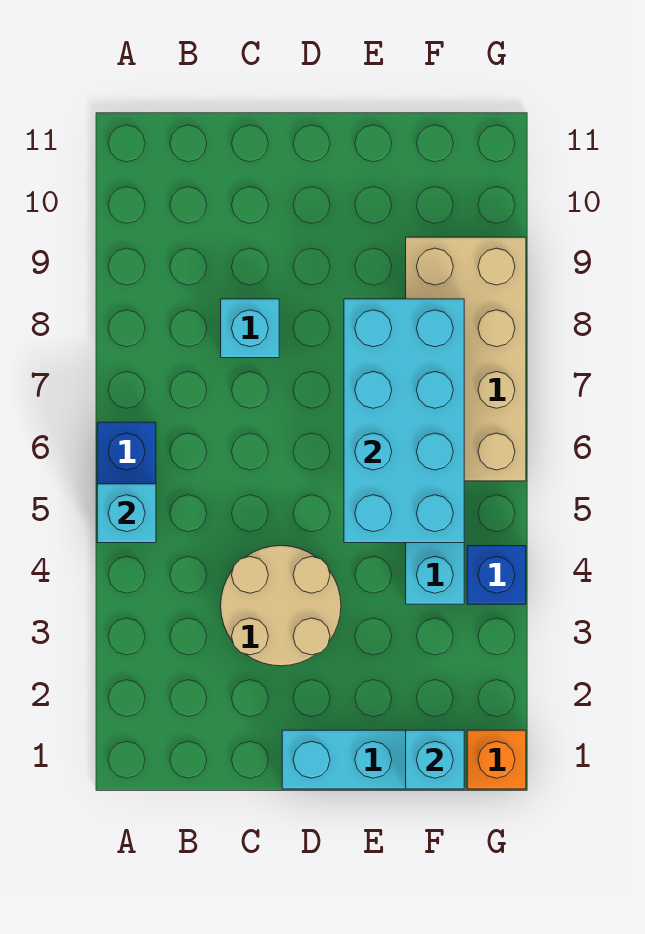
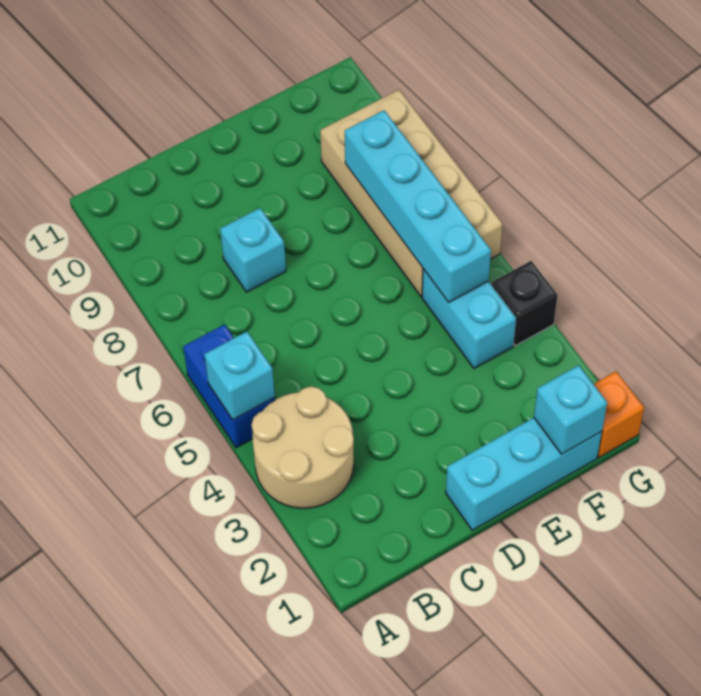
tan 2x2 round brick [221,546,341,666] -> tan 2x2 round brick moved to [252,386,354,508]
cyan 2x4 brick [344,299,464,543] -> cyan 1x4 brick [345,110,491,302]
blue 1x1 brick [467,546,526,604] -> black 1x1 brick [492,261,558,346]

